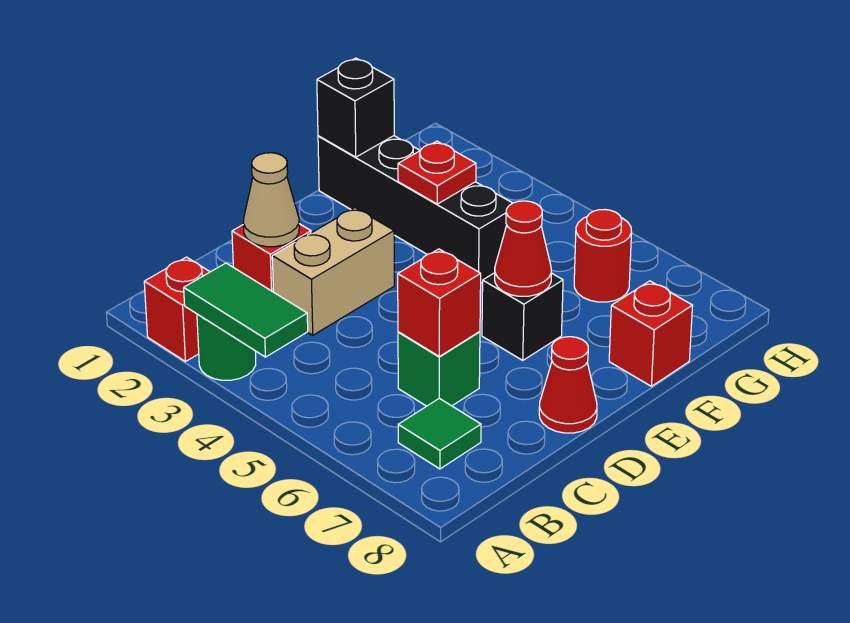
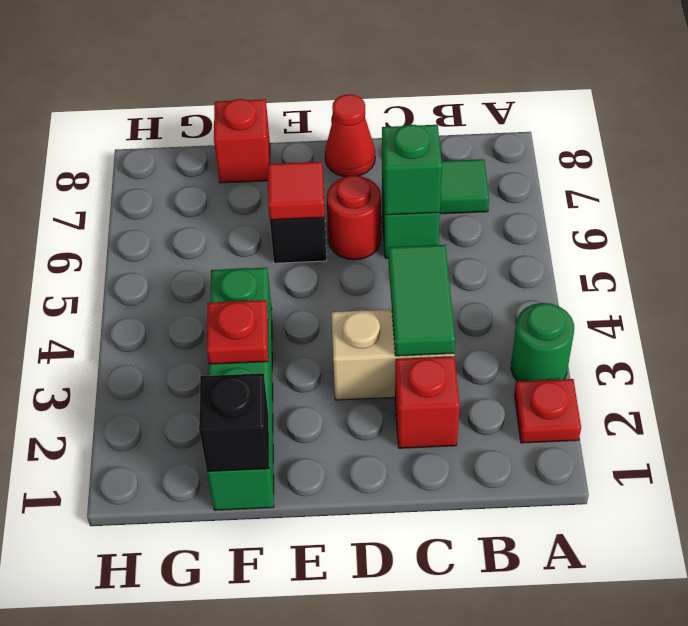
red 1x1 brick [144,257,210,362] -> red 1x1 plate [514,379,581,443]
green 1x2 tile [184,263,308,357] -> green 1x2 tile moved to [388,245,455,356]
tan 1x1 cone [243,153,299,247] -> none
red 1x1 brick [398,249,481,356] -> green 1x1 brick [382,125,442,215]
red 1x1 cone [495,201,551,296] -> red 1x1 tile [268,162,325,220]
black 1x4 brick [318,136,512,283] -> green 1x4 brick [207,268,274,510]
red 1x1 round brick [574,209,632,302] -> red 1x1 round brick moved to [327,175,381,260]

